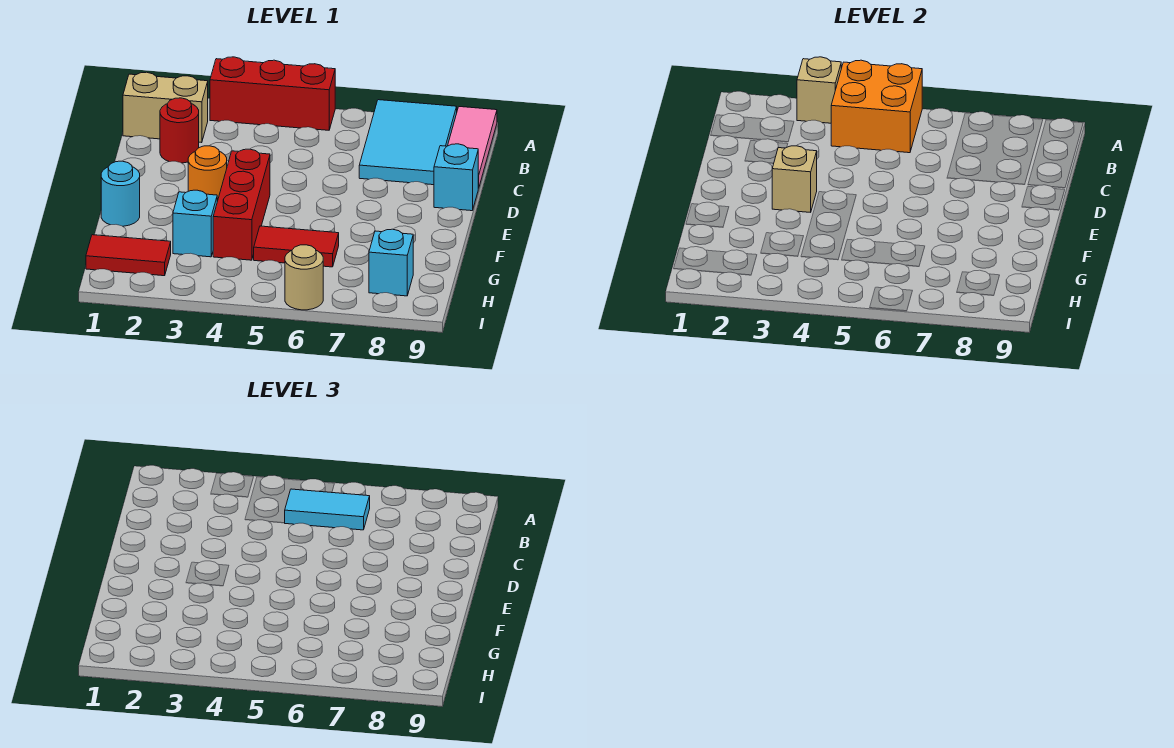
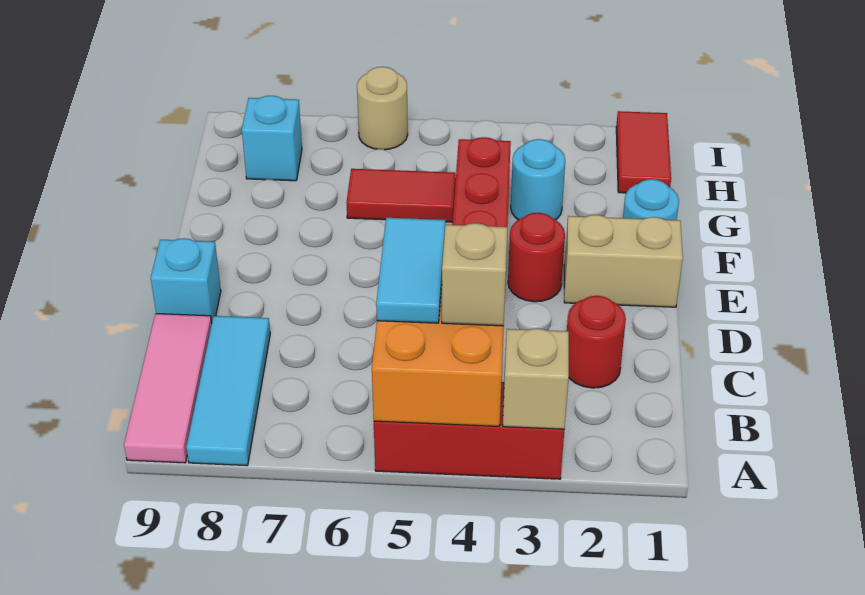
cyan 2x3 tile [359,100,457,185] -> cyan 1x3 tile [186,316,270,466]
tan 1x2 brick [123,72,208,143] -> tan 1x2 brick moved to [564,215,683,307]
cyan 1x2 tile [285,489,370,530] -> cyan 1x2 tile turned to [376,218,445,323]
orange 1x1 round brick [188,146,227,201] -> red 1x1 round brick [508,213,565,302]
tan 1x1 brick [772,146,817,212] -> tan 1x1 brick moved to [442,223,508,326]
cyan 1x1 brick [173,190,217,257] -> cyan 1x1 round brick [511,139,565,220]
red 1x2 tile [86,235,171,276] -> red 1x2 tile turned to [616,111,671,193]

